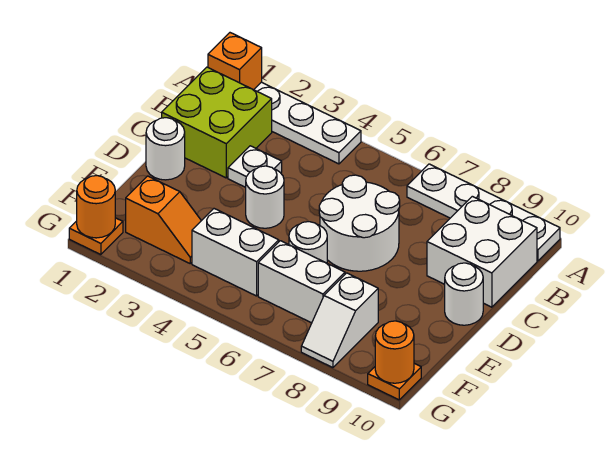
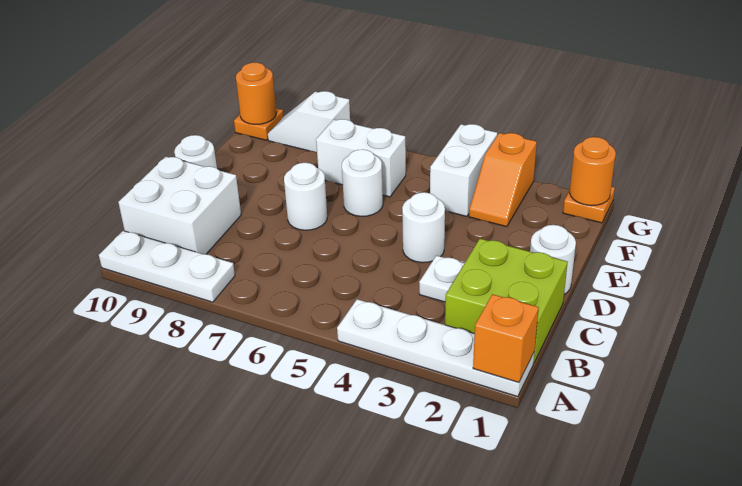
white 1x4 plate [407,164,560,261] -> white 1x3 plate [99,231,235,302]
white 2x2 round brick [319,175,400,271] -> white 1x1 round brick [284,163,327,230]
orange 1x2 slope [126,176,201,263] -> orange 1x2 slope turned to [469,133,537,227]
white 1x2 brick [192,209,279,296] -> white 1x2 brick turned to [430,124,497,216]
white 1x2 slope [301,273,378,368] -> white 1x2 slope turned to [268,91,350,152]

